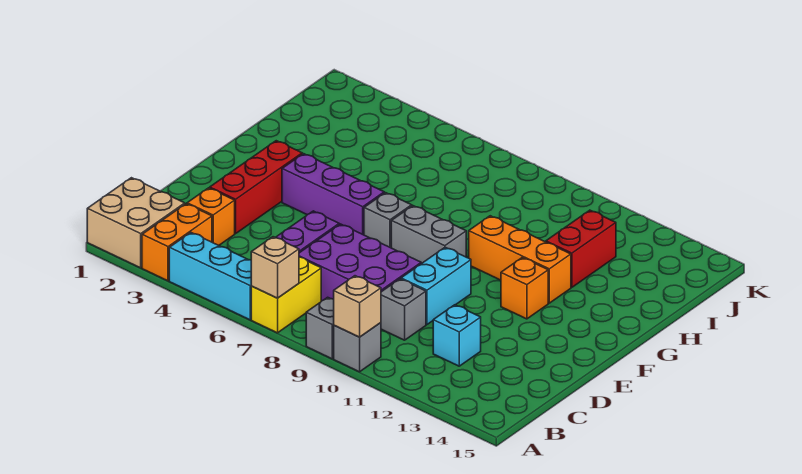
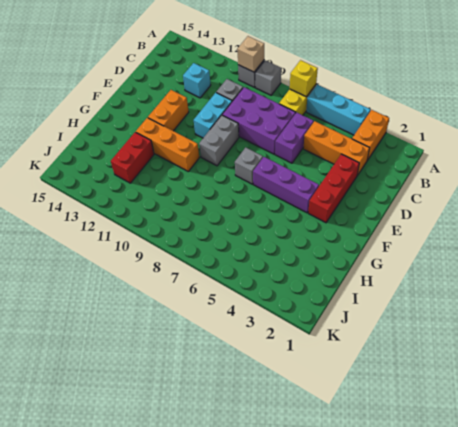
tan 2x2 brick [87,178,185,268] -> none
tan 1x1 brick [251,237,299,298] -> yellow 1x1 brick [290,60,318,97]
orange 1x1 brick [187,188,235,245] -> orange 1x3 brick [303,121,369,176]
grey 1x2 brick [391,206,466,264] -> grey 1x2 brick turned to [199,115,239,166]
orange 1x1 brick [501,257,548,319] -> orange 1x2 brick [148,90,189,131]

